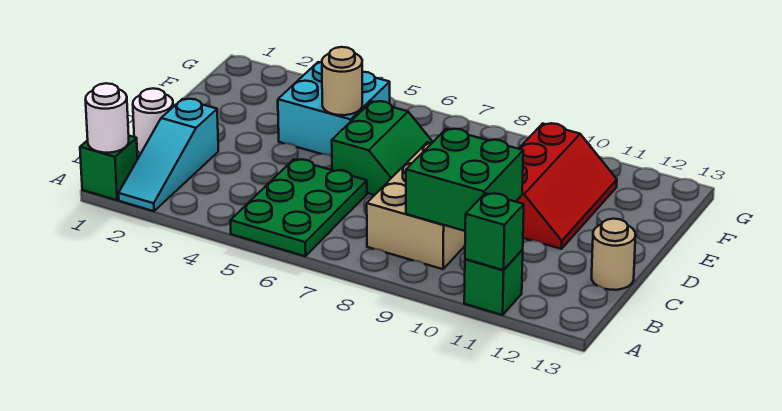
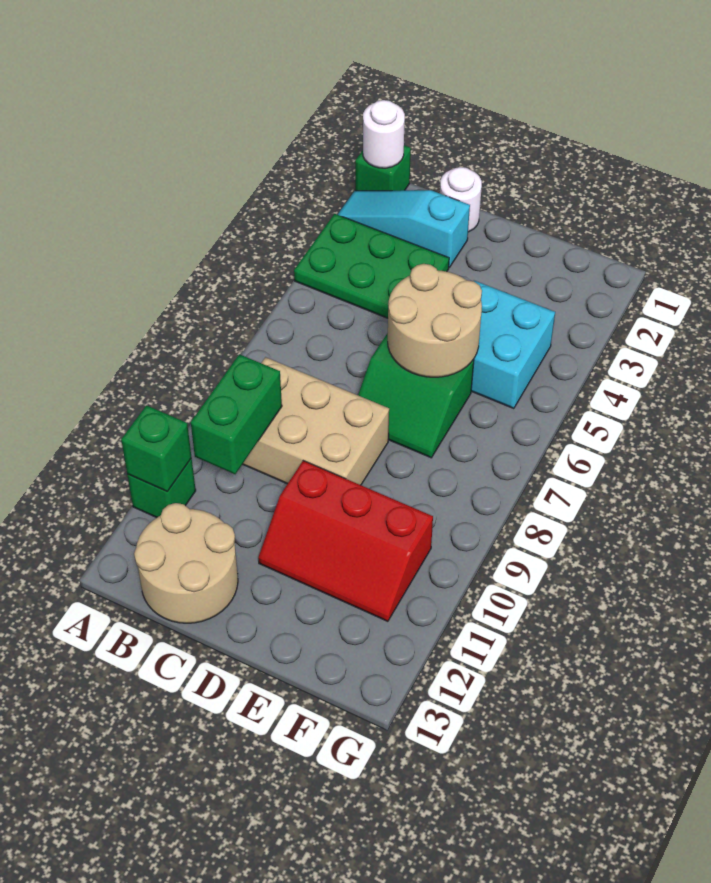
green 2x3 plate [230,159,367,256] -> green 2x3 plate moved to [294,214,449,318]
green 2x2 brick [406,129,523,231] -> green 1x2 brick [191,354,282,474]
tan 1x1 round brick [592,219,636,290] -> tan 2x2 round brick [134,503,238,623]
tan 1x1 round brick [322,47,362,115] -> tan 2x2 round brick [388,264,482,377]

